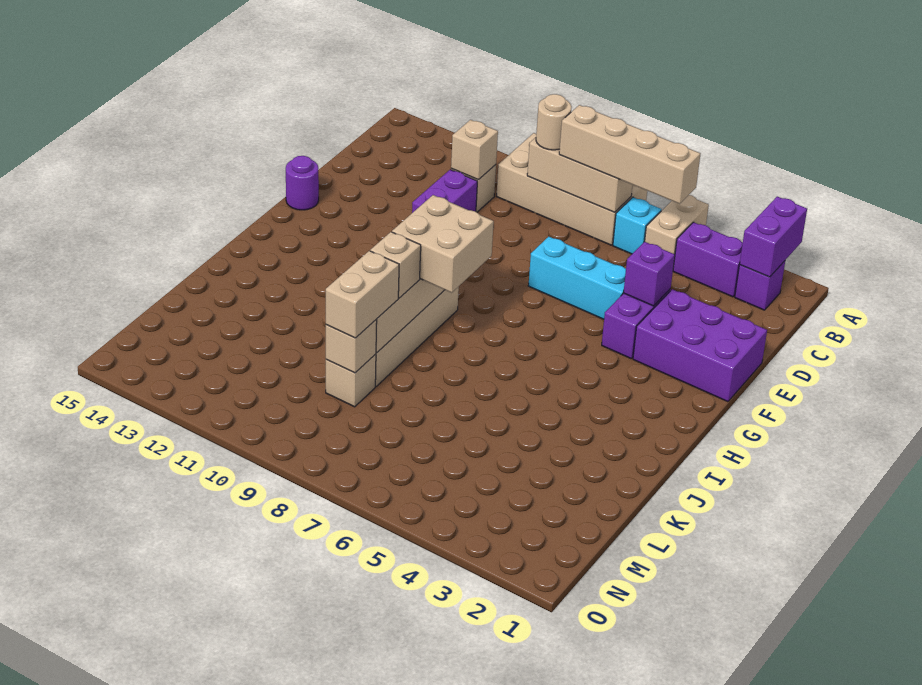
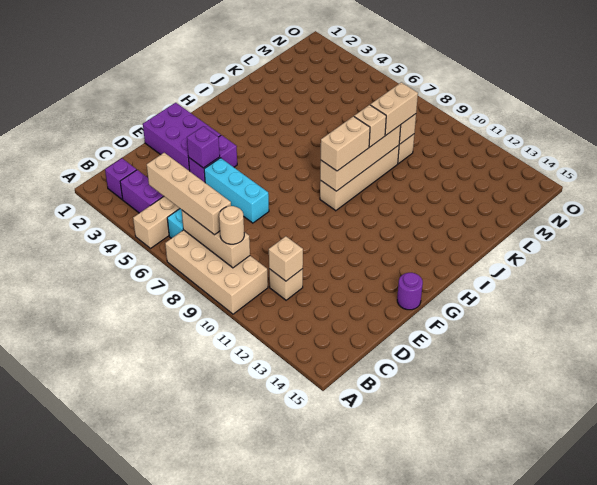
purple 1x2 brick [740,197,807,277] -> none
purple 1x2 brick [412,170,477,213] -> none
tan 2x2 brick [392,195,494,293] -> tan 1x2 brick [321,116,370,171]

